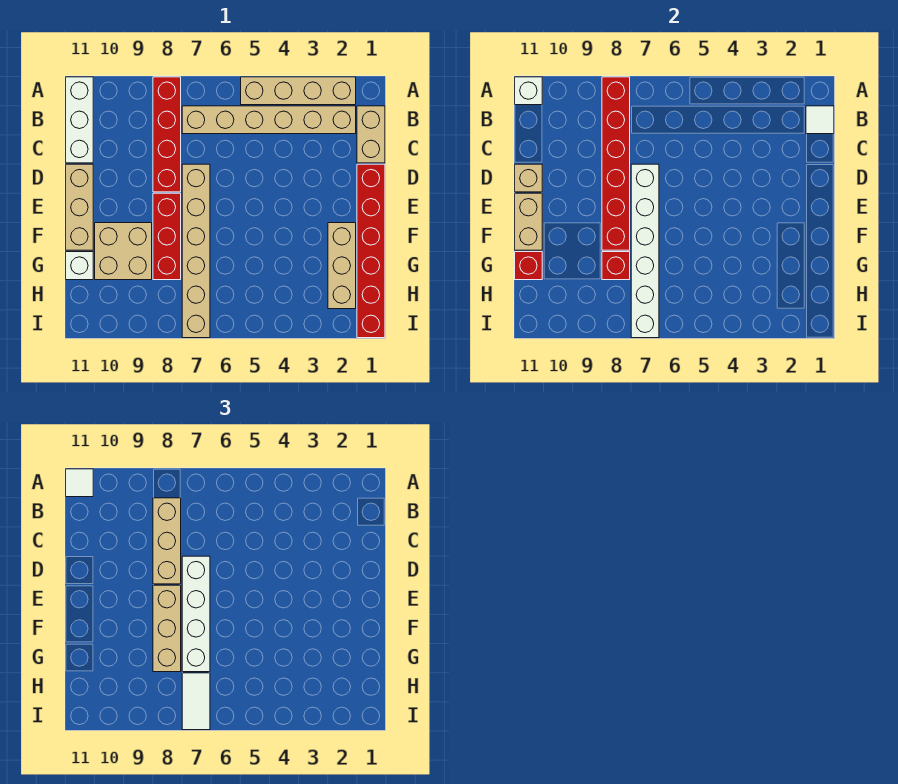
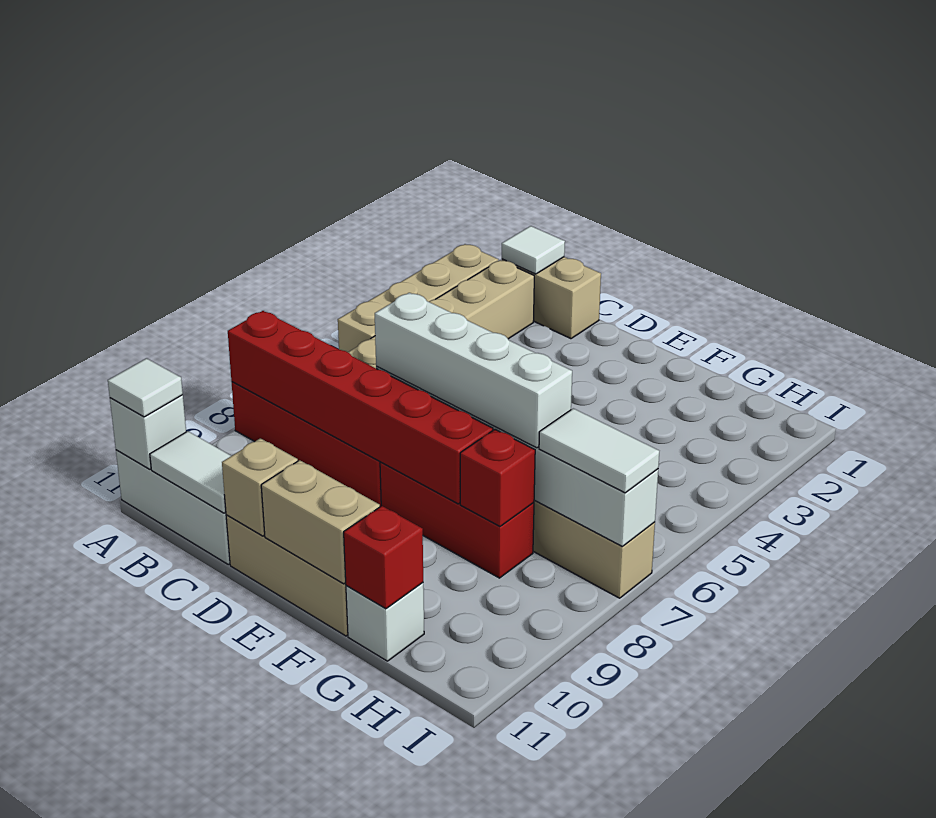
tan 1x3 brick [153,498,181,584] -> none
none -> white 1x2 tile [150,431,231,513]
red 1x6 brick [357,164,385,338] -> none
tan 1x3 brick [153,585,181,672] -> none
tan 1x3 brick [328,223,356,309] -> none
tan 2x2 brick [95,223,152,280] -> none

